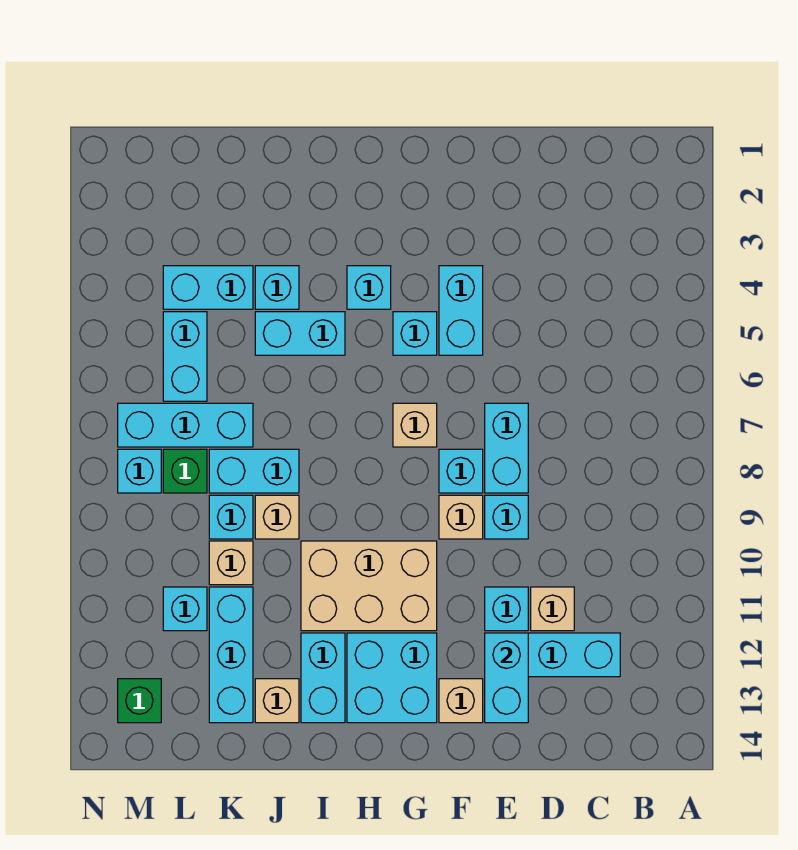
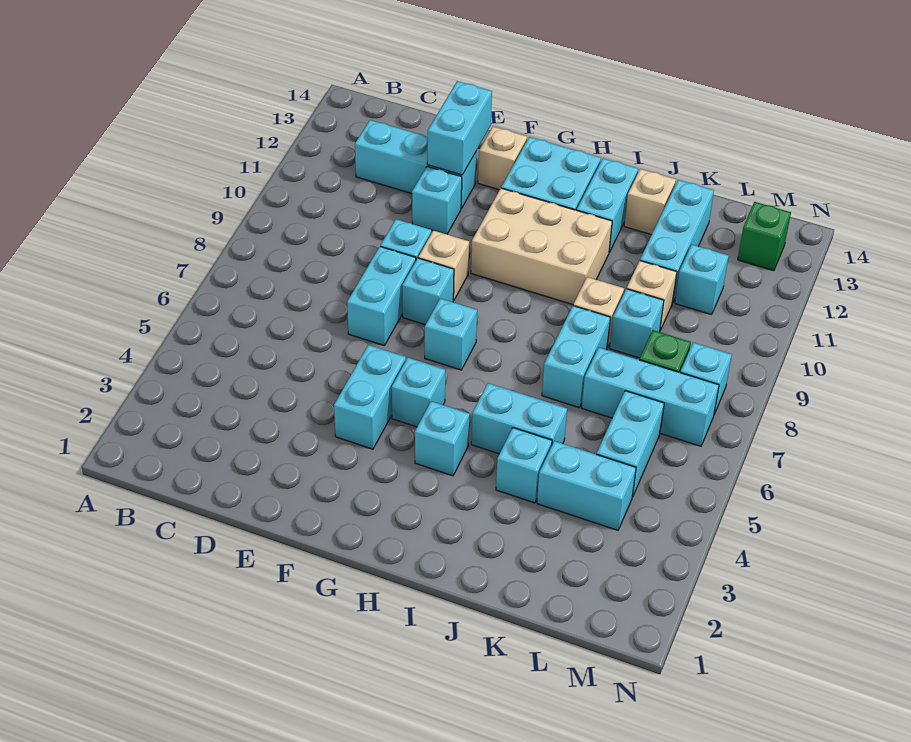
tan 1x1 brick [531,587,574,631] -> none
tan 1x1 brick [393,403,437,447] -> cyan 1x1 brick [425,298,477,370]
cyan 1x2 brick [209,449,299,493] -> cyan 1x2 brick turned to [542,306,610,408]

